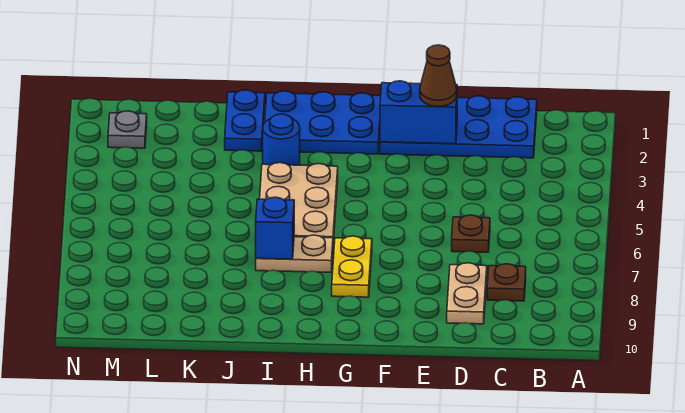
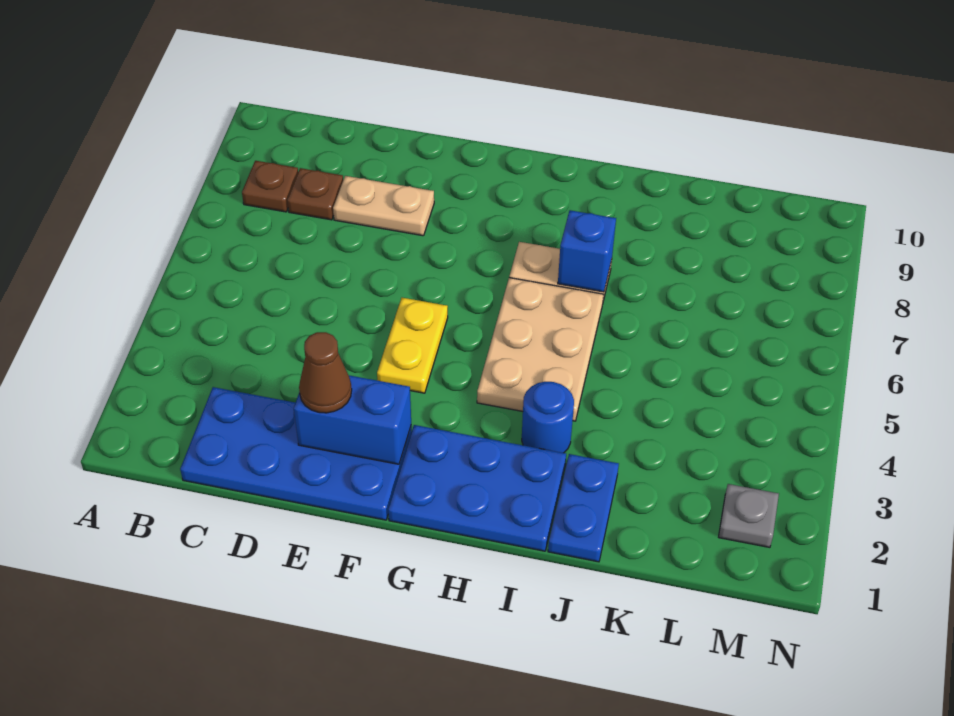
brown 1x1 plate [452,215,490,252] -> brown 1x1 plate moved to [242,161,298,212]
tan 1x2 plate [447,263,487,324] -> tan 1x2 plate turned to [333,176,434,236]
yellow 1x2 plate [332,236,372,297] -> yellow 1x2 plate moved to [377,298,448,393]

